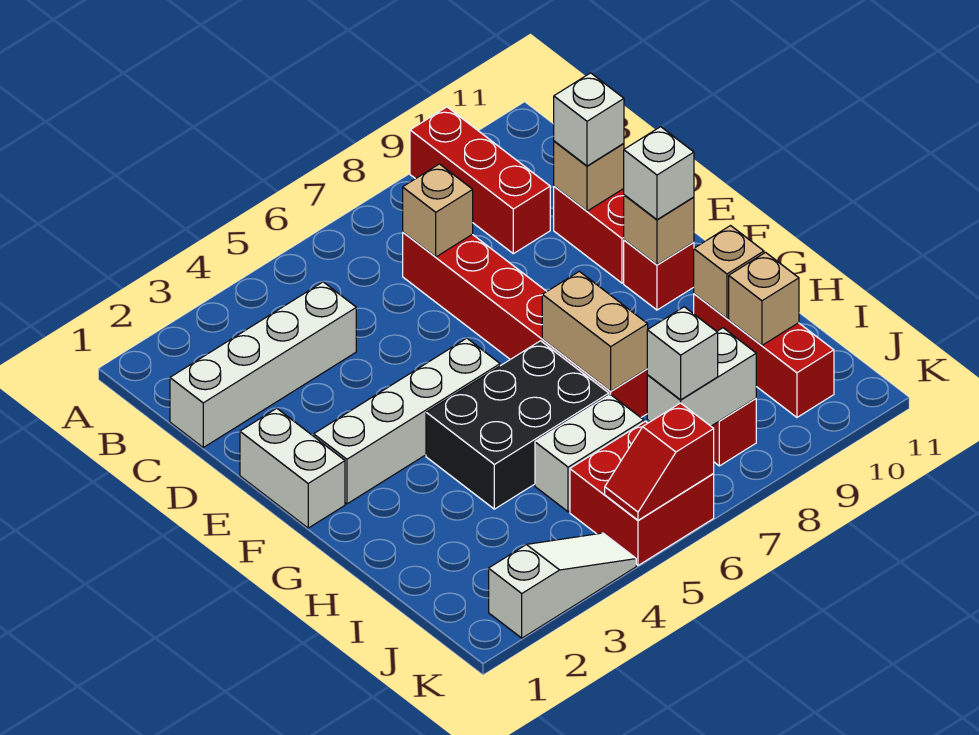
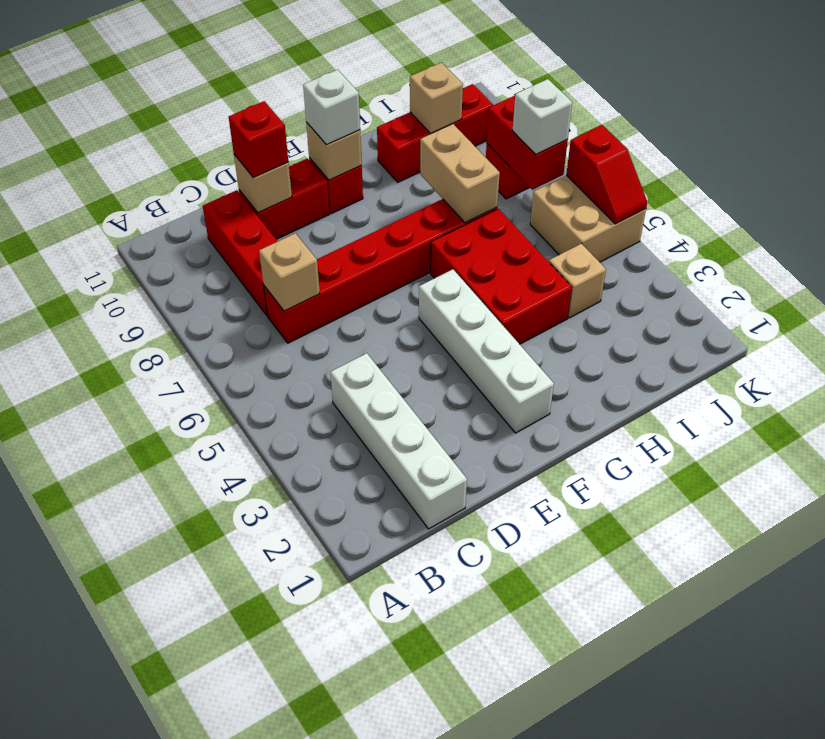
red 1x3 brick [410,107,550,254] -> red 1x3 brick turned to [203,190,278,315]
white 1x1 brick [554,73,624,166] -> red 1x1 brick [229,101,288,178]
white 1x2 brick [240,408,345,528] -> none
black 2x3 brick [426,341,609,509] -> red 2x3 brick [431,209,572,344]
tan 1x2 brick [542,271,648,391] -> tan 1x2 brick turned to [420,124,500,223]
tan 1x1 brick [694,226,764,318] -> tan 1x1 brick moved to [549,243,606,318]
white 1x2 brick [535,394,644,512] -> none
red 2x2 brick [570,421,714,565] -> tan 2x2 brick [530,175,646,262]
white 1x2 brick [647,328,756,426] -> red 1x2 brick [487,96,568,190]
white 1x3 slope [489,533,636,638] -> none

